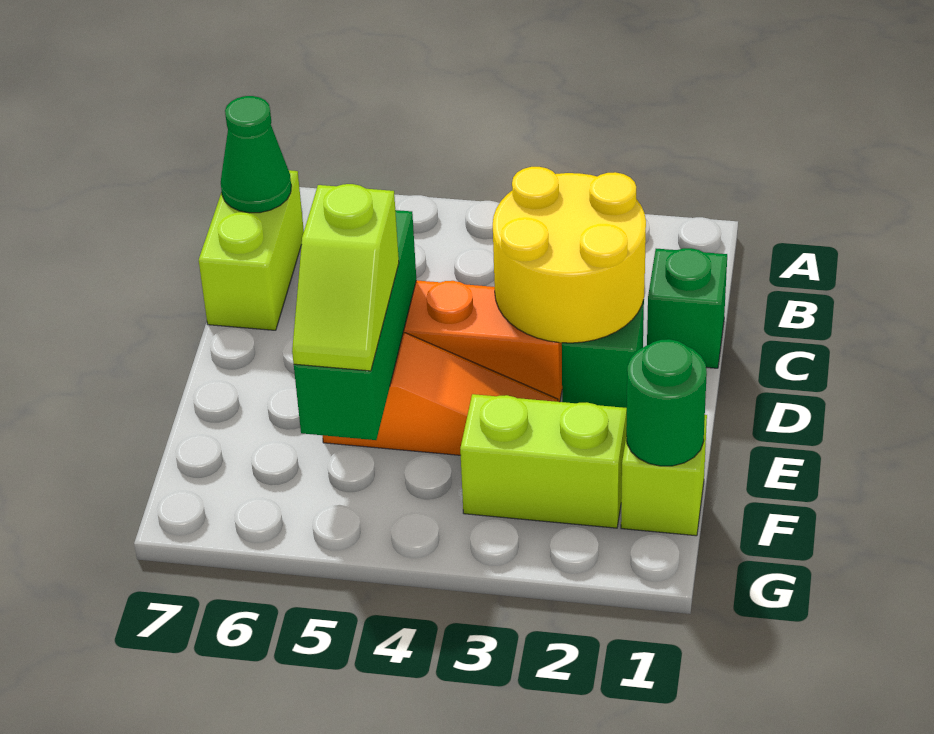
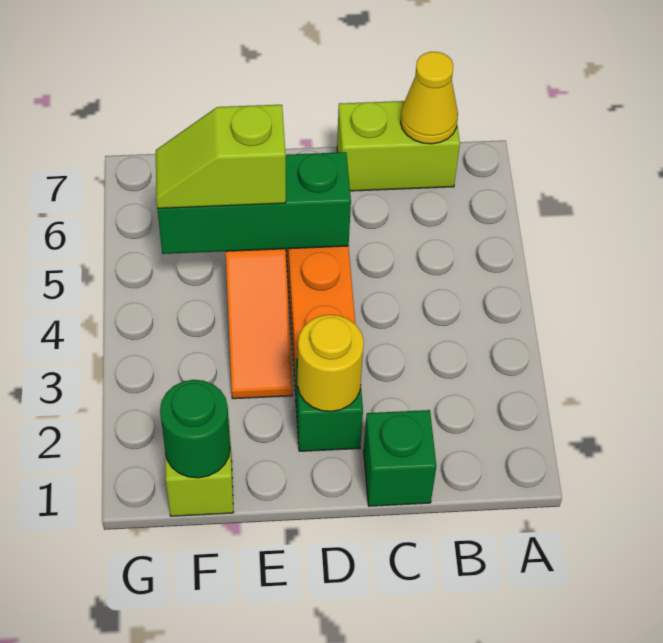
green 1x1 cone [221,96,291,213] -> yellow 1x1 cone [400,52,458,144]
yellow 2x2 round brick [493,167,646,343] -> yellow 1x1 round brick [298,315,364,412]
lime 1x2 brick [460,394,627,528] -> none

